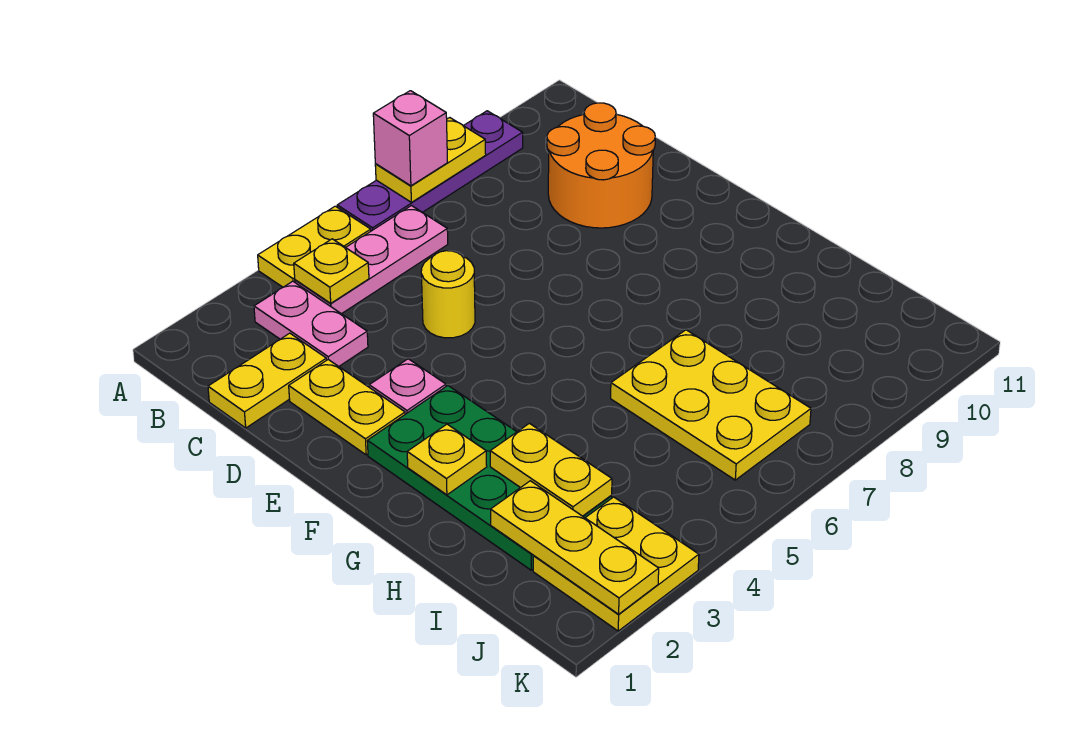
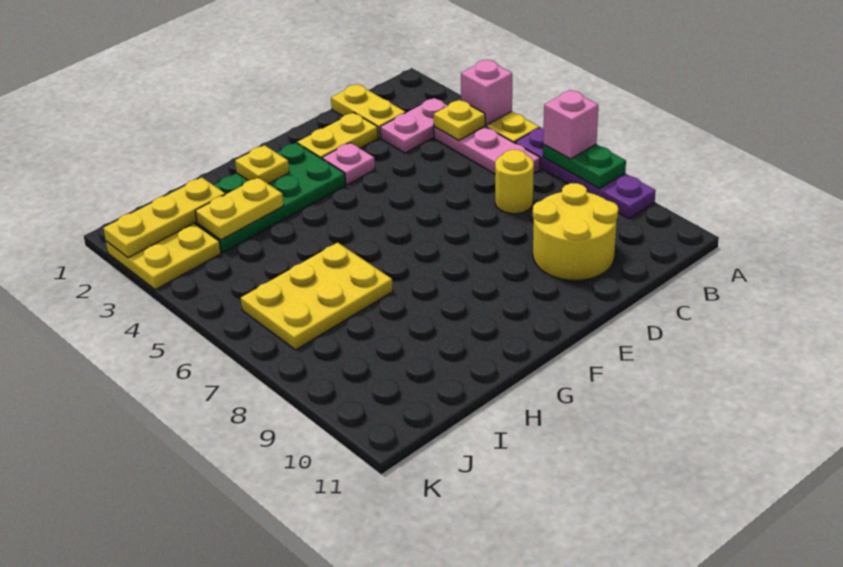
none -> pink 1x1 brick [461,60,512,125]
yellow 1x2 plate [375,118,486,202] -> green 1x2 plate [543,144,626,188]
orange 2x2 round brick [547,103,655,228] -> yellow 2x2 round brick [533,183,618,281]
yellow 1x1 round brick [421,251,475,338] -> yellow 1x1 round brick moved to [495,150,534,214]

